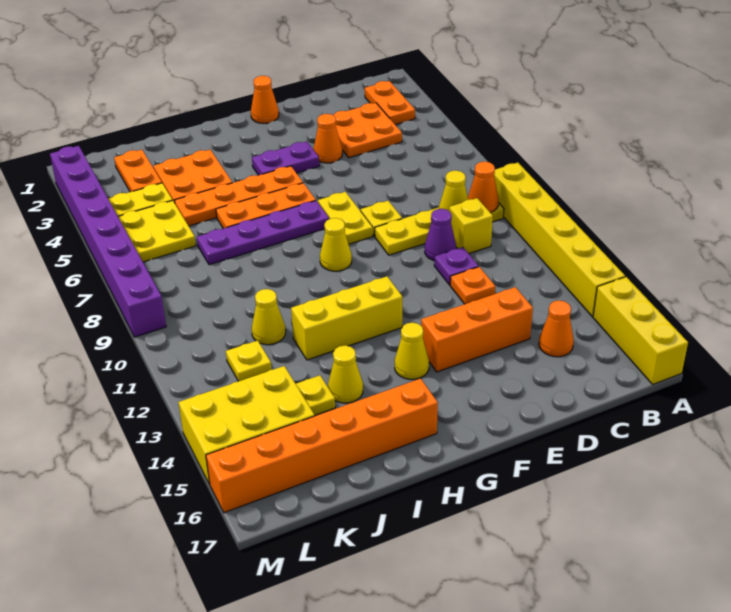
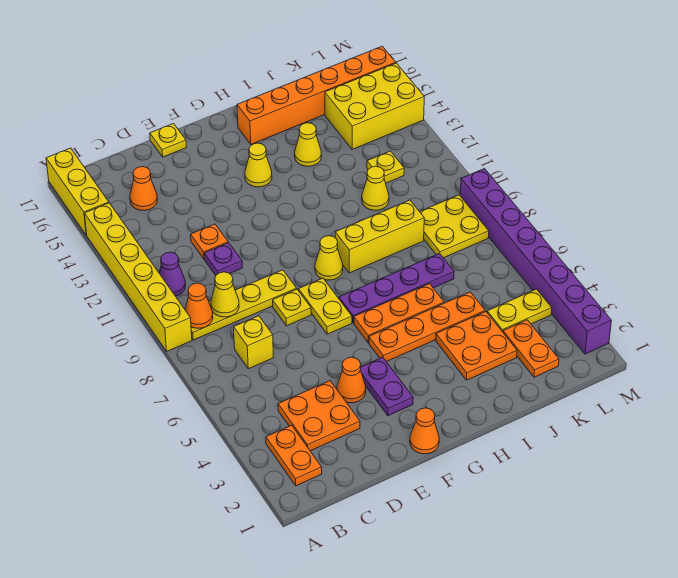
yellow 1x1 brick [449,198,493,254] -> yellow 1x1 brick moved to [234,316,273,369]
purple 1x1 cone [425,209,456,261] -> purple 1x1 cone moved to [159,252,185,296]
orange 1x3 brick [421,287,533,372] -> none
purple 1x2 plate [252,142,319,175] -> purple 1x2 plate turned to [360,357,413,416]
yellow 1x3 brick [291,276,402,360] -> yellow 1x3 brick moved to [335,200,424,273]
yellow 1x1 plate [296,375,335,415] -> yellow 1x1 plate moved to [150,124,186,157]
yellow 2x2 plate [118,200,196,262] -> yellow 2x2 plate moved to [420,195,489,258]

